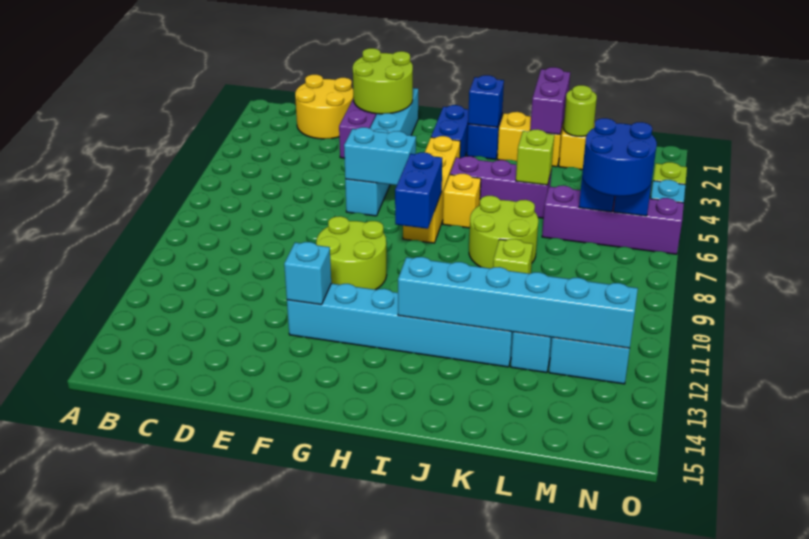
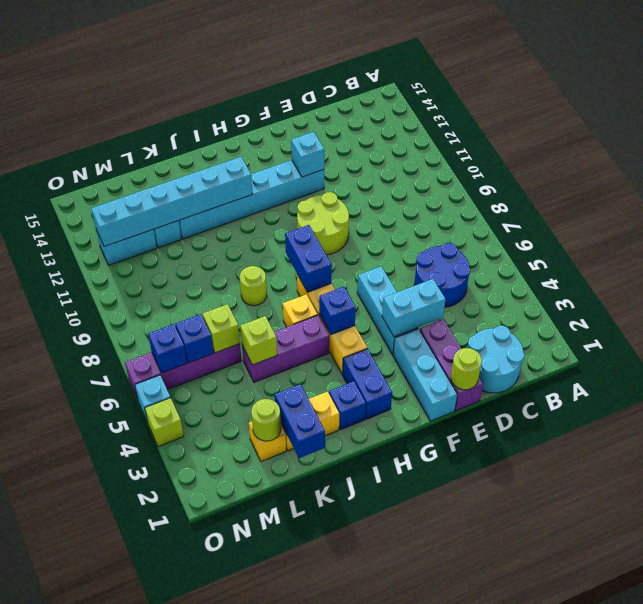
yellow 2x2 round brick [295,75,353,139] -> cyan 2x2 round brick [468,326,524,393]
lime 2x2 round brick [353,48,413,114] -> lime 1x1 round brick [451,348,482,390]
cyan 1x2 brick [344,127,416,185] -> cyan 1x2 brick moved to [382,279,446,337]
blue 1x1 brick [468,75,504,127] -> blue 1x1 brick moved to [319,287,356,335]
lime 2x2 round brick [469,196,538,268] -> lime 1x1 round brick [240,266,267,306]
purple 1x2 brick [530,67,570,134] -> blue 1x2 brick [275,384,325,458]
lime 1x1 brick [493,239,533,274] -> lime 1x1 brick moved to [203,304,240,353]
blue 2x2 round brick [582,118,657,196] -> blue 2x2 round brick moved to [414,243,470,307]

